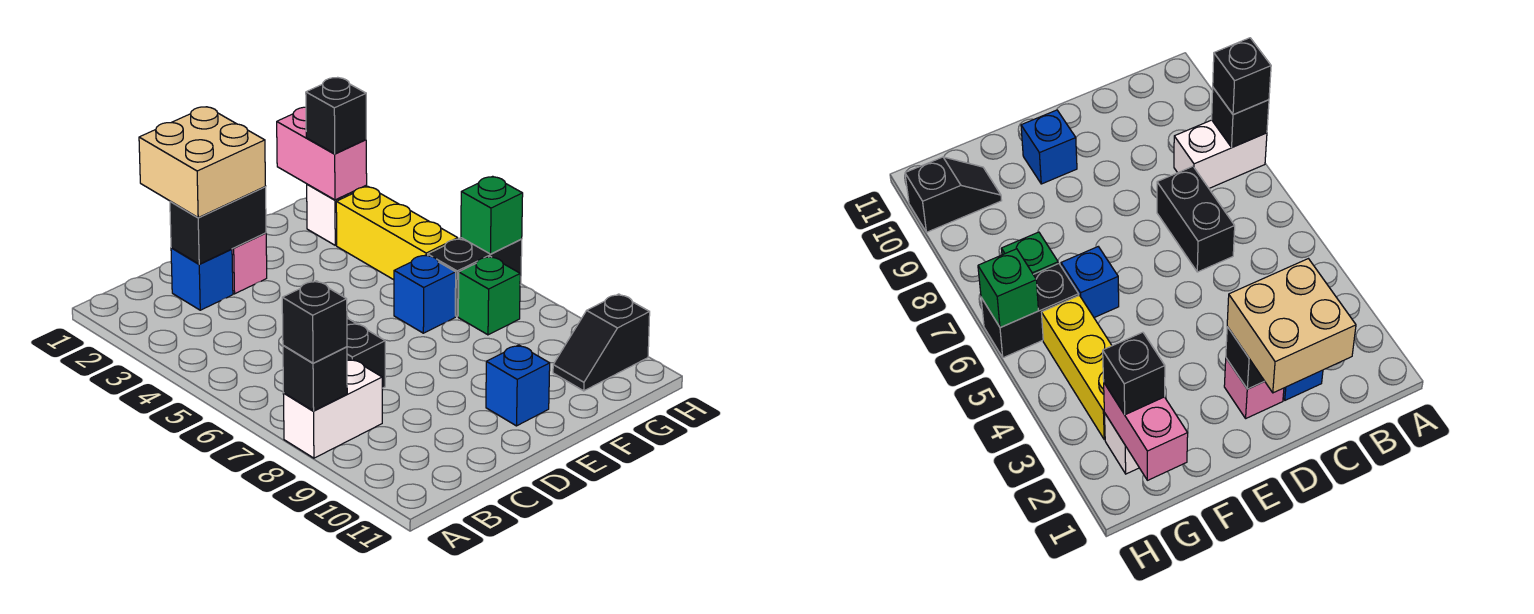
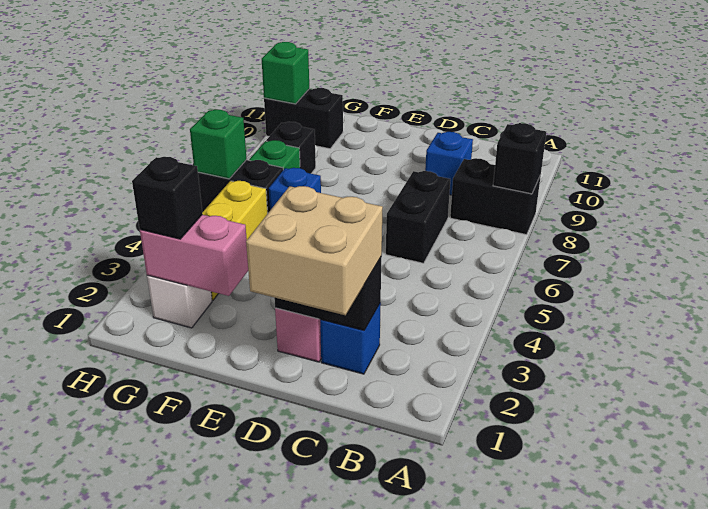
white 1x2 brick [283,359,382,458] -> black 1x2 brick [450,158,541,235]
black 1x1 brick [282,281,347,363] -> black 1x1 brick moved to [266,122,316,173]
blue 1x1 brick [486,345,550,426] -> blue 1x1 brick moved to [425,132,473,195]
pink 1x2 brick [277,107,367,200] -> pink 1x2 brick turned to [140,215,248,296]
black 1x2 slope [553,294,650,391] -> black 1x2 brick [264,88,343,149]
none -> green 1x1 brick [262,42,309,104]

